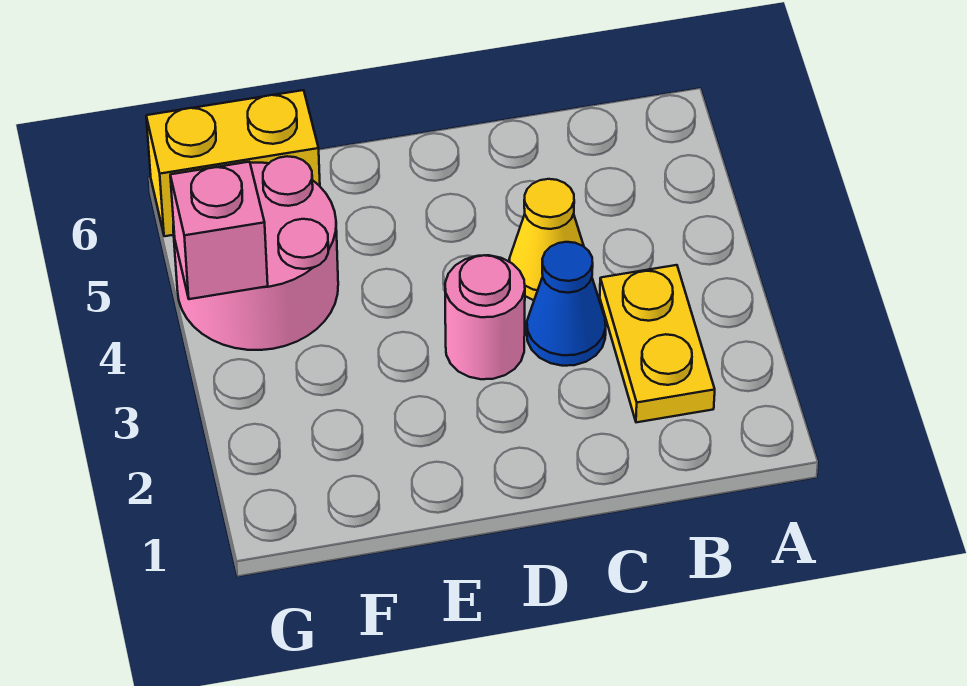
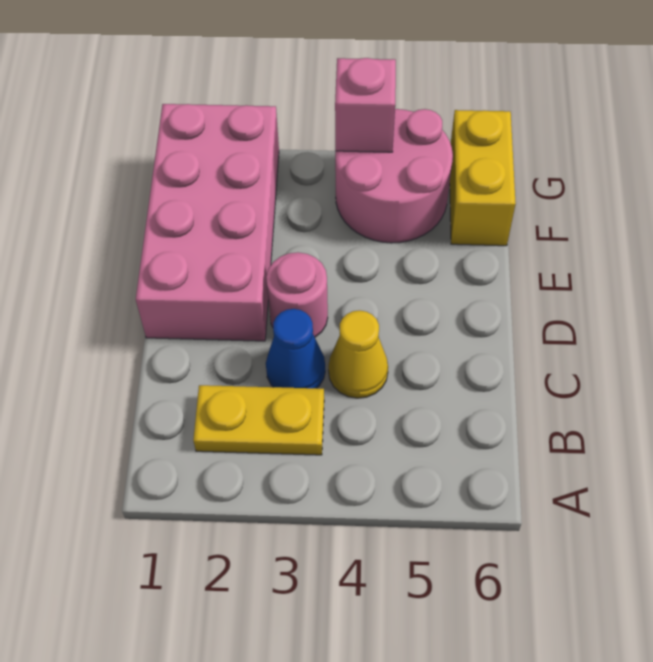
none -> pink 2x4 brick [136,104,279,341]

